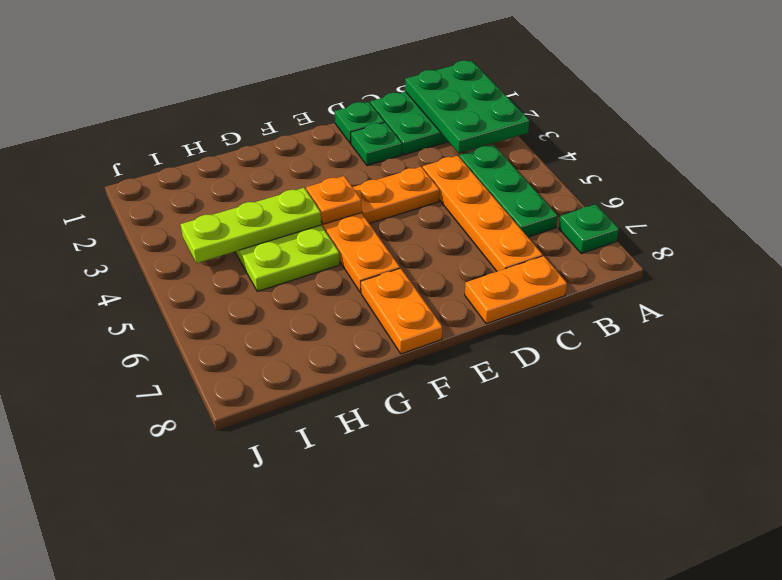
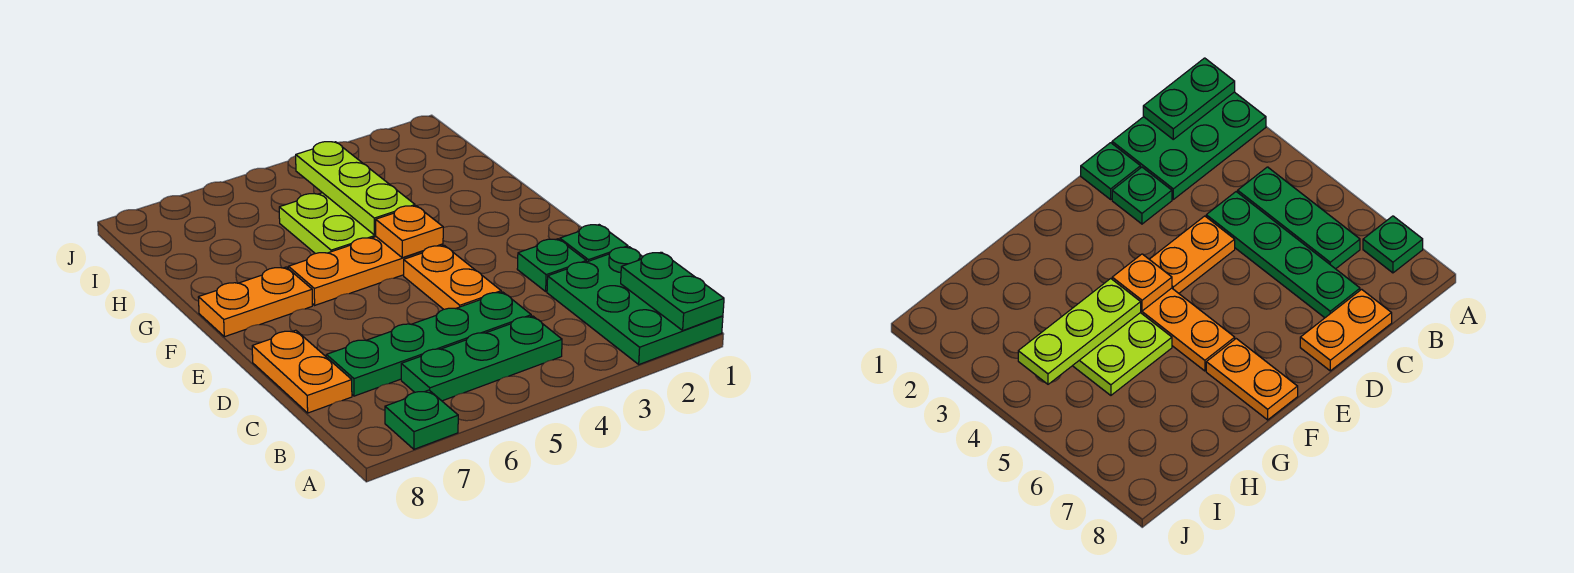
green 2x3 plate [405,61,529,153] -> green 1x2 plate [621,252,724,330]
orange 1x4 plate [423,156,543,272] -> green 1x4 plate [326,292,531,396]

